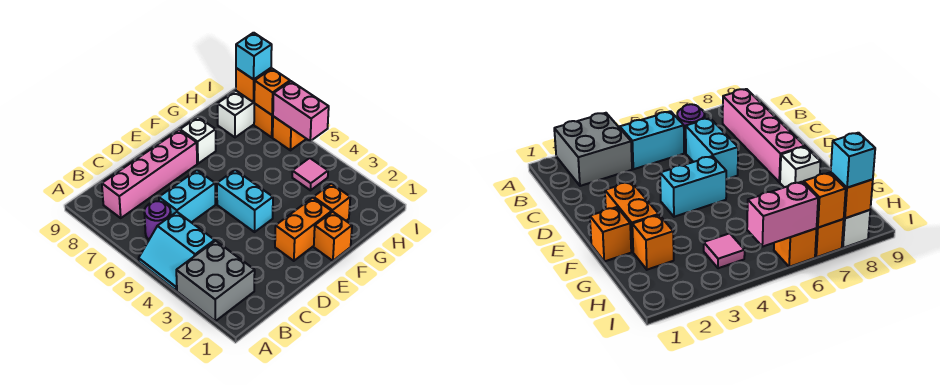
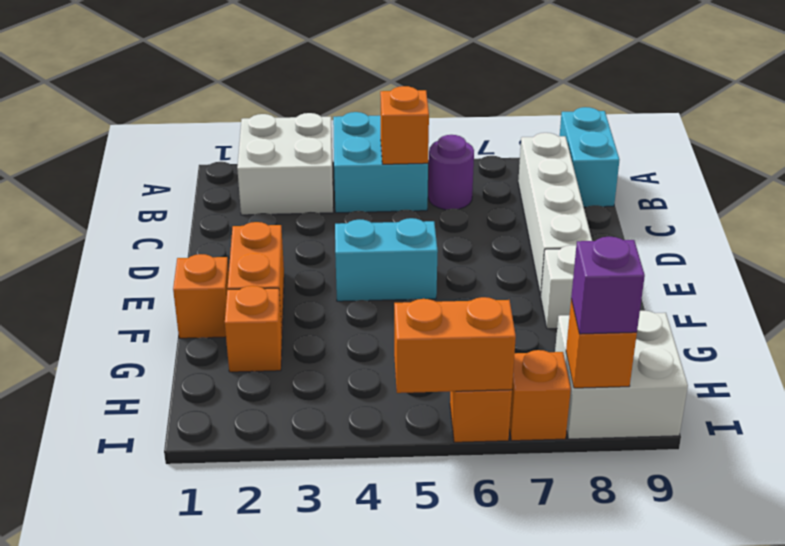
grey 2x2 brick [176,241,255,321] -> white 2x2 brick [237,113,333,215]
cyan 2x2 slope [139,212,215,291] -> cyan 2x2 brick [333,112,428,213]
pink 1x4 brick [102,130,197,218] -> white 1x4 brick [518,133,592,296]
cyan 1x2 brick [159,170,215,222] -> cyan 1x2 brick moved to [560,107,619,207]
pink 1x1 tile [292,158,328,190] -> none
white 1x2 brick [218,91,254,137] -> white 2x2 brick [555,311,688,439]
pink 1x2 brick [273,81,329,141] -> orange 1x2 brick [394,297,516,393]
orange 1x1 brick [254,69,290,115] -> orange 1x1 brick moved to [380,86,429,164]
cyan 1x1 brick [236,33,272,79] -> purple 1x1 brick [571,237,645,334]

